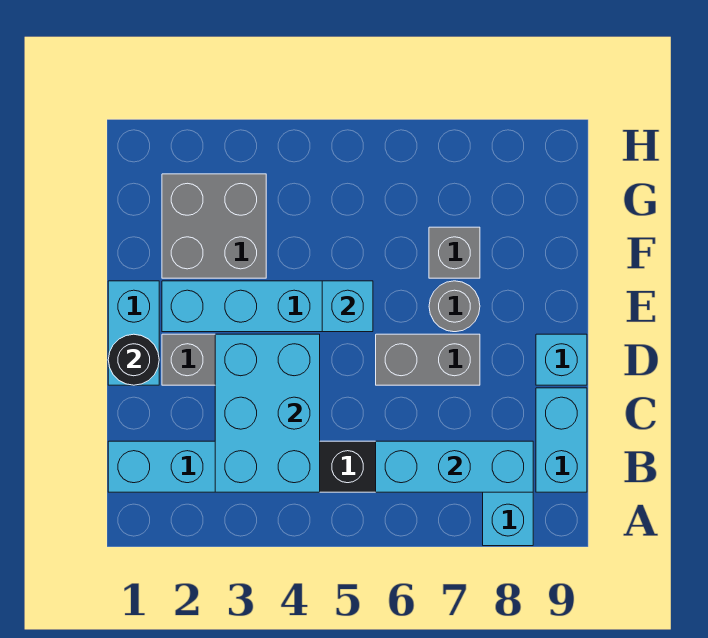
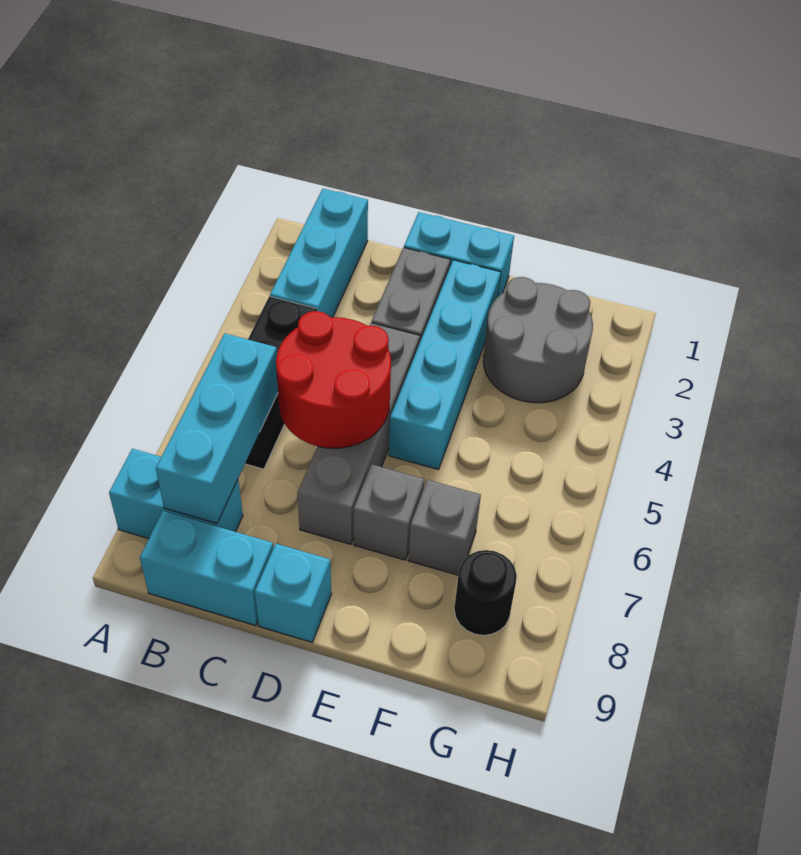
cyan 2x3 brick [215,334,320,492] -> none
none -> red 2x2 round brick [276,311,391,448]
black 1x1 round brick [108,334,159,385] -> black 1x1 round brick moved to [454,550,517,635]
grey 1x2 brick [376,334,480,385] -> grey 1x4 brick [297,323,420,544]
cyan 1x1 brick [322,281,373,332] -> none
grey 1x1 round brick [429,281,480,332] -> grey 1x1 brick [354,464,424,560]
grey 2x2 brick [162,174,266,278] -> grey 2x2 round brick [483,277,593,403]

